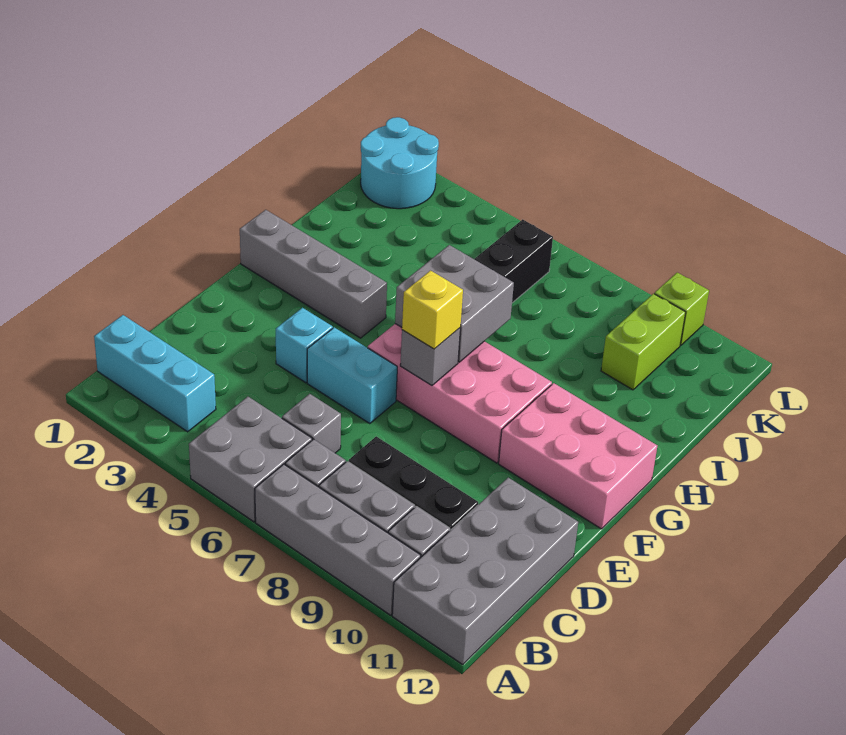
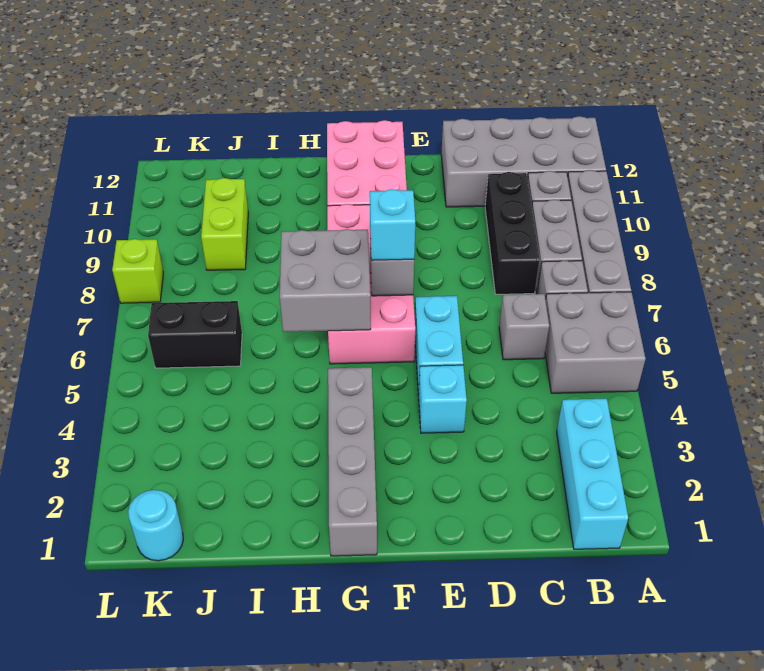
yellow 1x1 brick [402,271,463,349] -> cyan 1x1 brick [370,189,415,260]
lime 1x2 brick [601,294,686,390] -> lime 1x2 brick turned to [201,178,248,270]
cyan 2x2 round brick [361,117,439,209] -> cyan 1x1 round brick [128,490,183,561]
lime 1x1 brick [654,273,709,345] -> lime 1x1 brick moved to [112,239,163,303]

